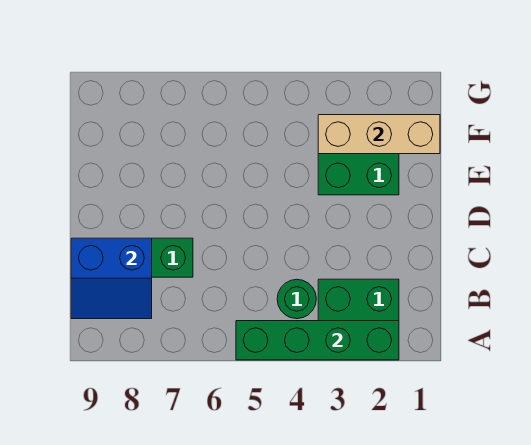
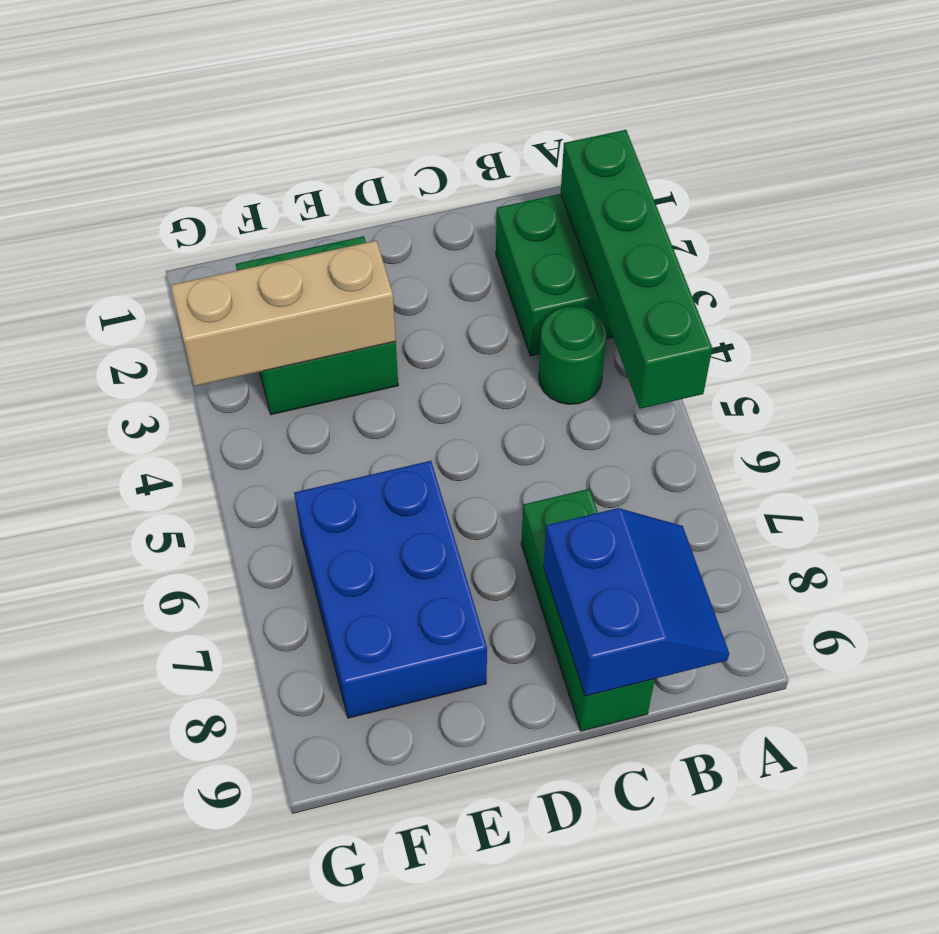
none -> blue 2x3 brick [294,461,487,718]
tan 1x3 brick [318,115,440,154] -> tan 1x3 brick turned to [171,241,396,386]

